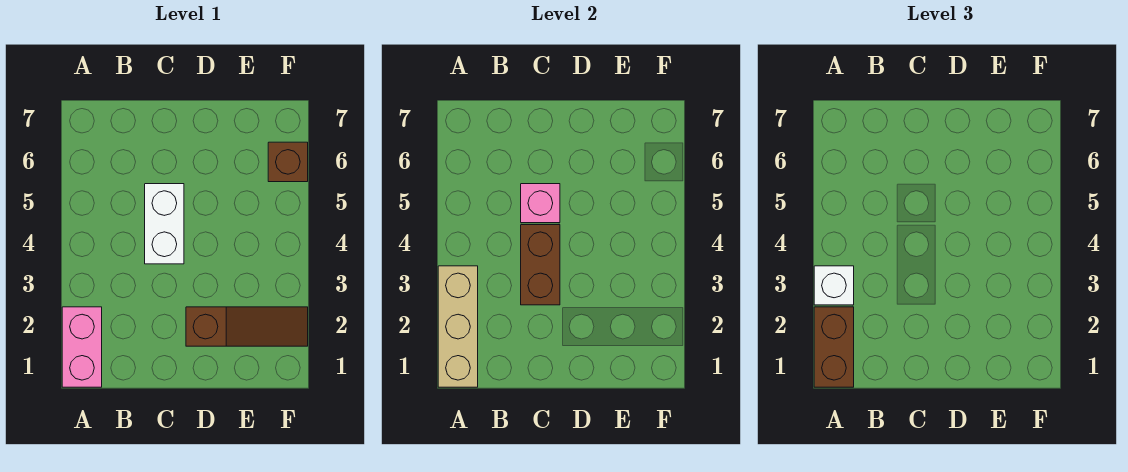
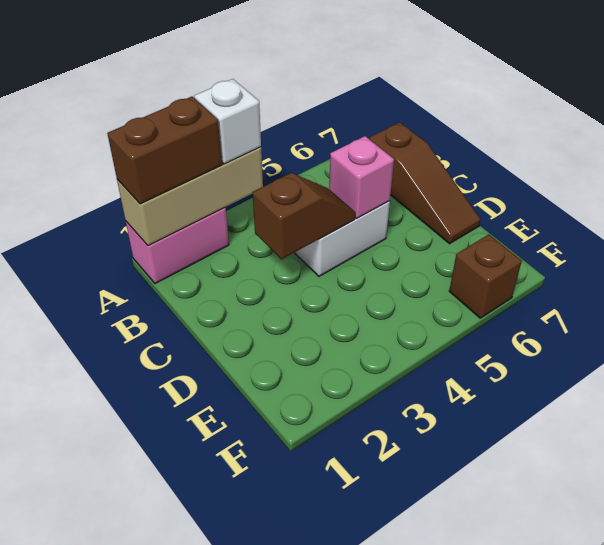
brown 1x2 brick [521,225,560,305] -> brown 1x2 slope [253,173,355,259]
brown 1x3 slope [186,307,308,346] -> brown 1x3 slope moved to [369,122,481,244]

